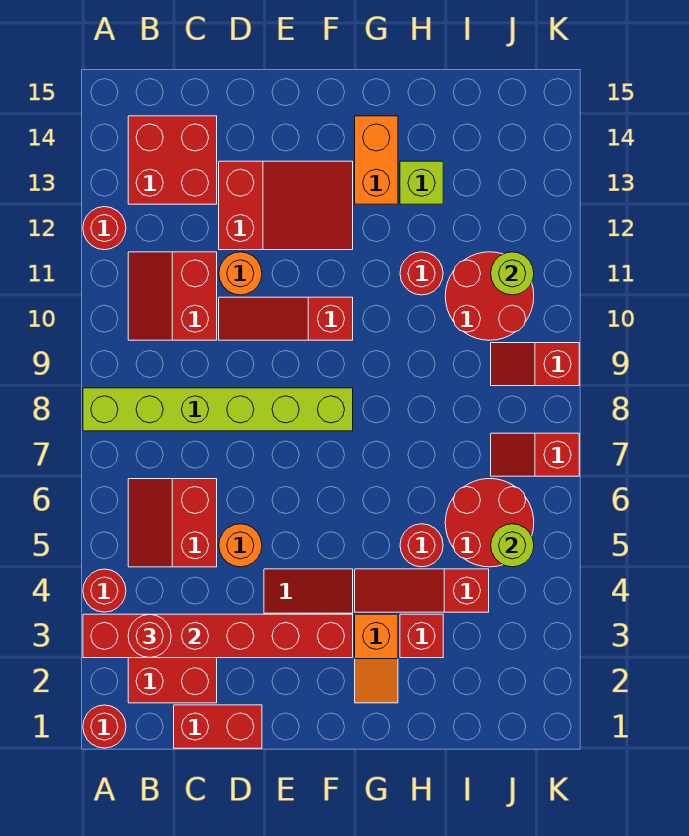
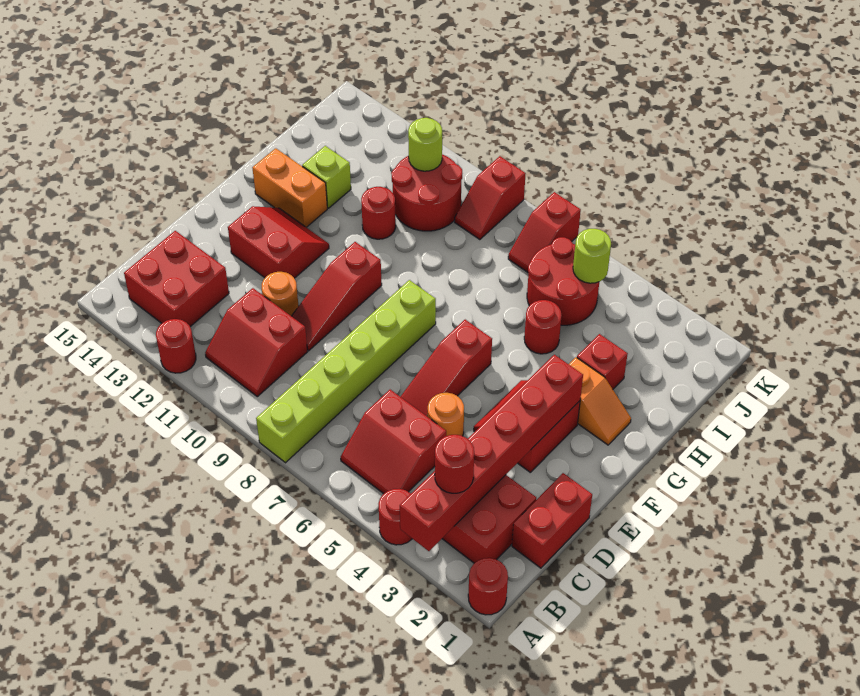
red 2x3 slope [219,161,353,250] -> red 2x2 slope [228,206,329,278]
red 1x3 slope [355,569,489,612] -> red 1x3 slope moved to [401,320,492,416]

